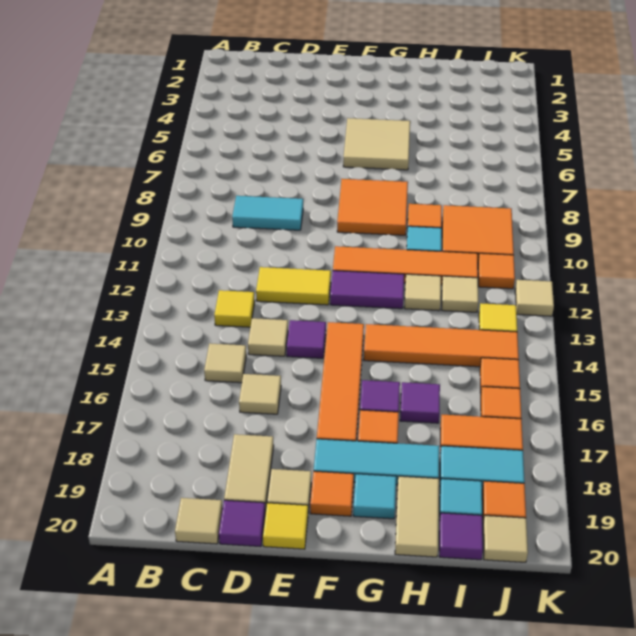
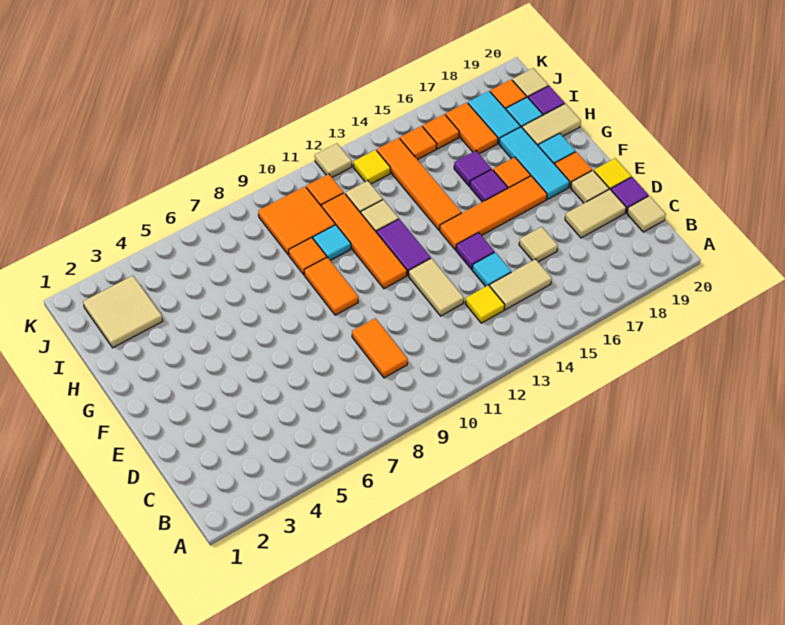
cyan 1x2 tile [232,196,303,230] -> orange 1x2 tile [352,318,408,378]
tan 1x1 tile [204,343,246,383] -> tan 1x2 tile [490,259,552,310]
yellow 1x2 tile [256,267,331,305] -> tan 1x2 tile [409,258,464,316]
tan 1x1 tile [248,318,288,356] -> cyan 1x1 tile [472,252,511,287]
tan 2x2 tile [343,118,410,170] -> tan 2x2 tile moved to [83,276,163,348]
orange 2x2 tile [337,179,408,235] -> orange 1x2 tile [304,257,358,315]

